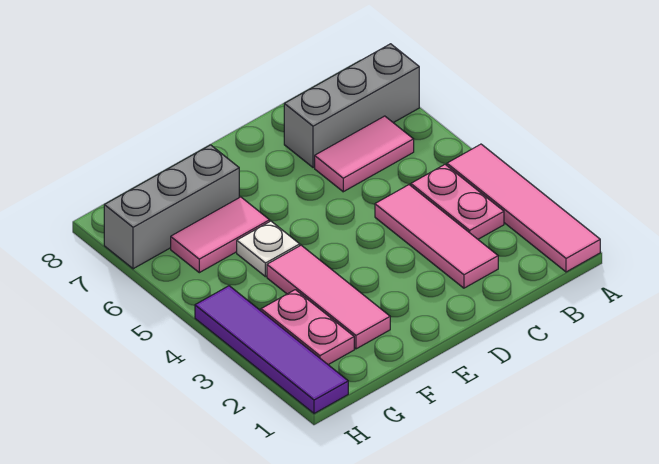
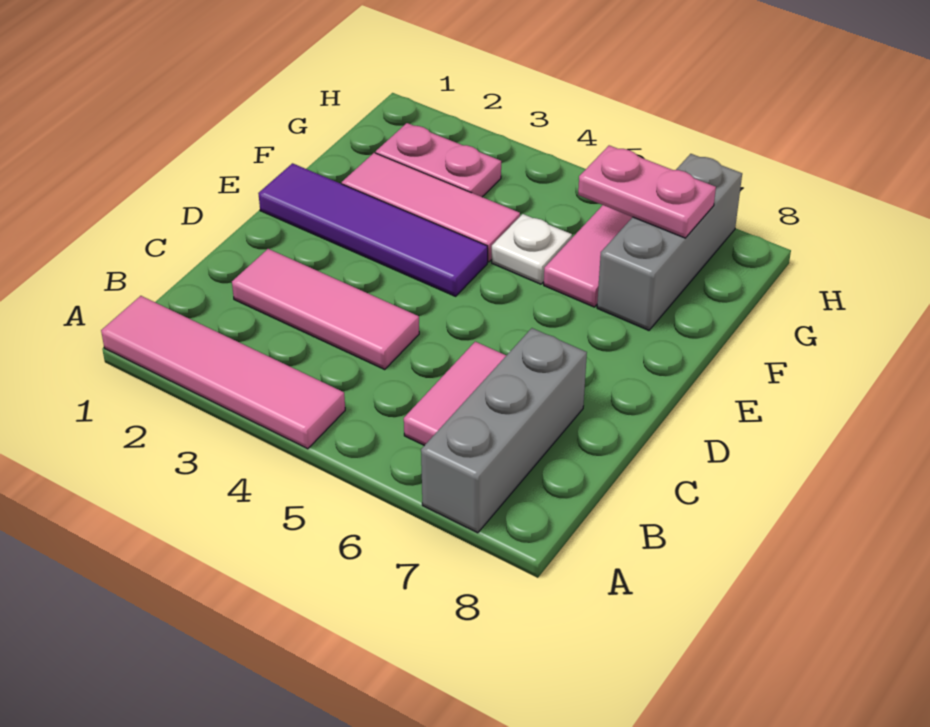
pink 1x2 plate [411,165,504,239] -> pink 1x2 plate moved to [578,145,716,238]
purple 1x4 tile [195,286,348,414] -> purple 1x4 tile moved to [258,163,488,296]

